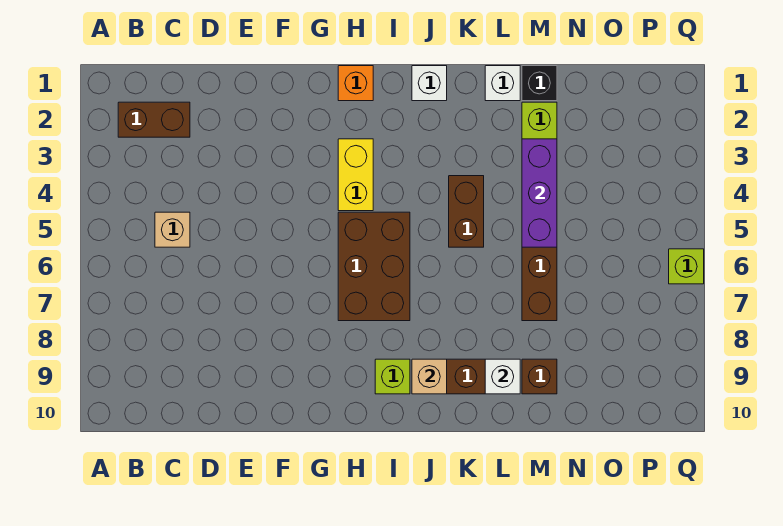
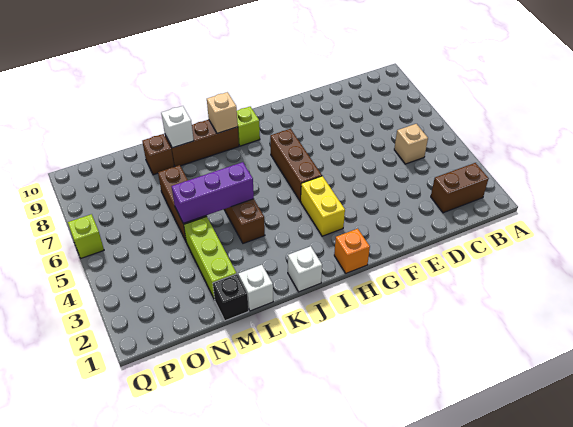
brown 2x3 brick [338,212,410,321] -> brown 1x3 brick [270,129,322,202]
purple 1x3 brick [522,139,557,247] -> purple 1x3 brick turned to [171,162,254,223]

